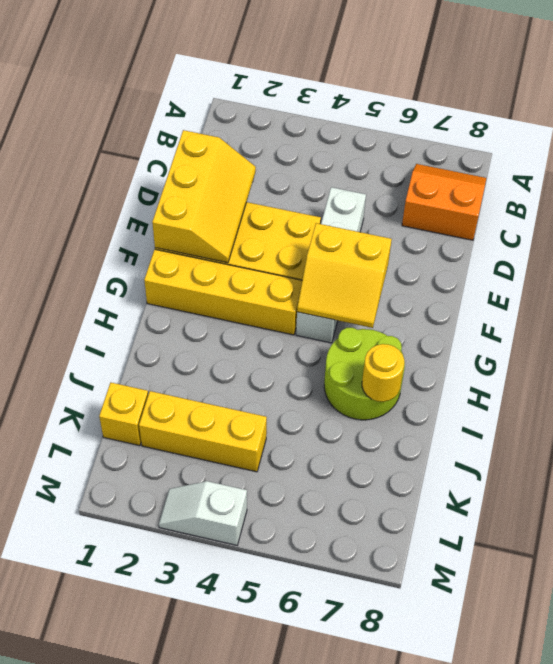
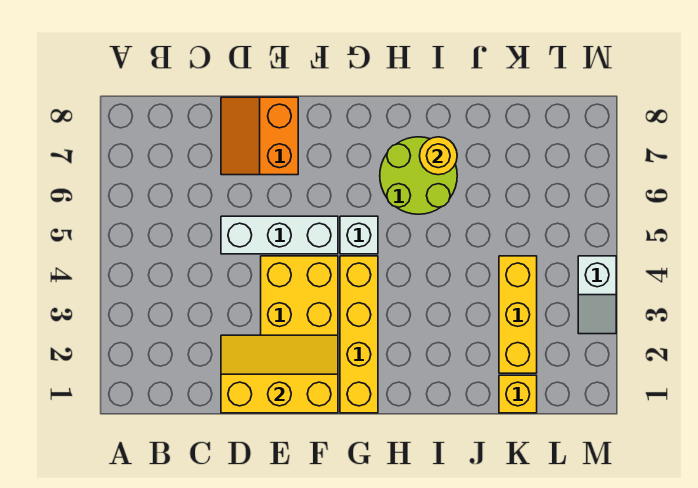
orange 2x2 slope [402,164,486,240] -> orange 2x2 slope moved to [221,97,298,175]
yellow 2x2 slope [297,223,392,328] -> none

